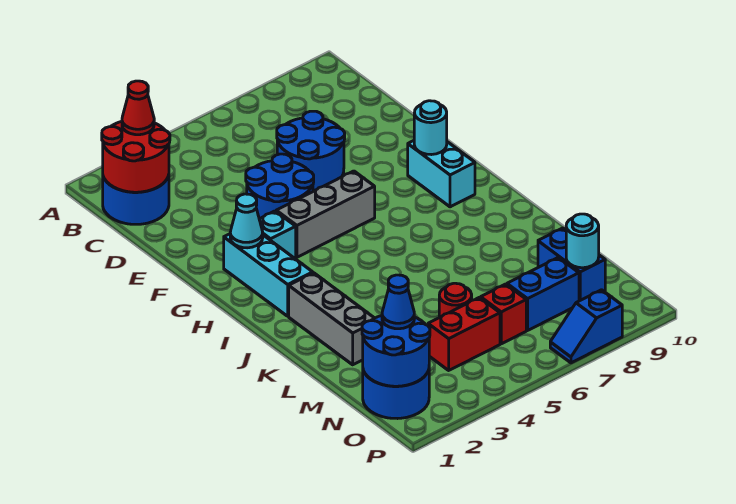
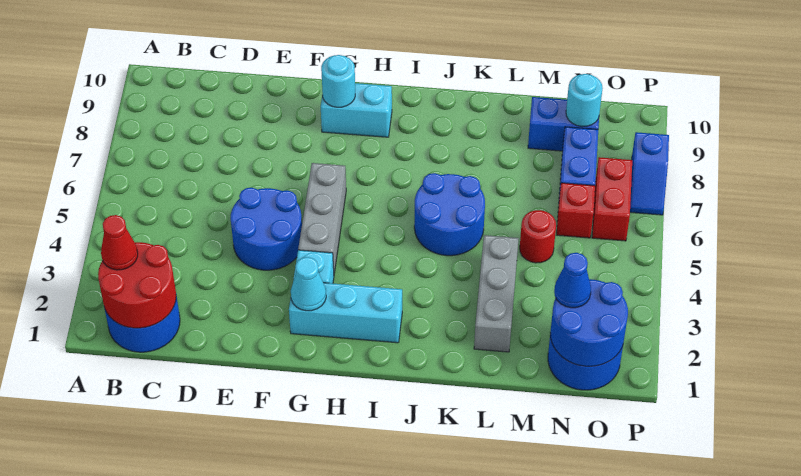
blue 2x2 round brick [277,111,345,190] -> blue 2x2 round brick moved to [414,173,485,256]
grey 1x3 brick [289,273,374,365] -> grey 1x3 brick turned to [474,235,519,352]
red 1x2 brick [428,297,500,370] -> red 1x2 brick moved to [592,157,632,241]

